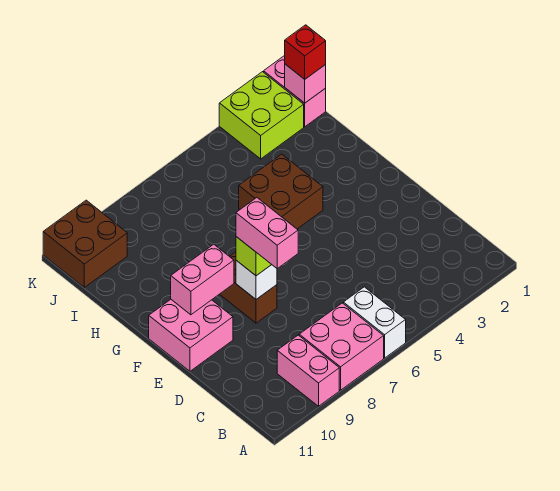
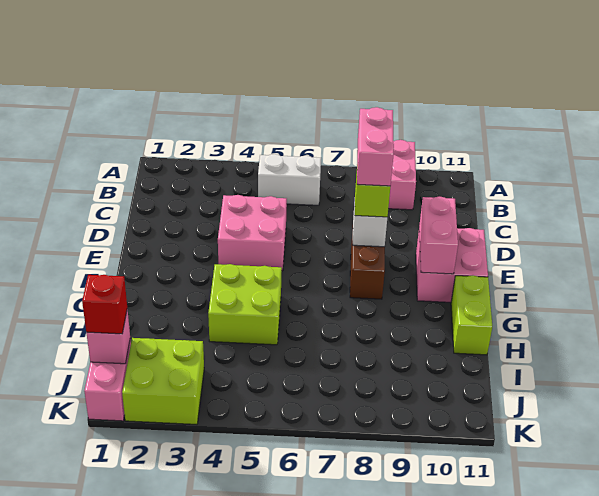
white 1x2 brick [343,287,406,358] -> white 1x2 brick turned to [258,154,321,205]
pink 2x2 brick [299,303,384,390] -> pink 2x2 brick moved to [218,195,287,271]
pink 1x2 brick [171,244,234,315] -> pink 1x2 brick turned to [419,197,458,274]
brown 2x2 brick [239,154,323,229] -> lime 2x2 brick [208,264,282,345]
none -> lime 1x2 brick [451,275,492,355]
brown 2x2 brick [43,200,127,287] -> none

